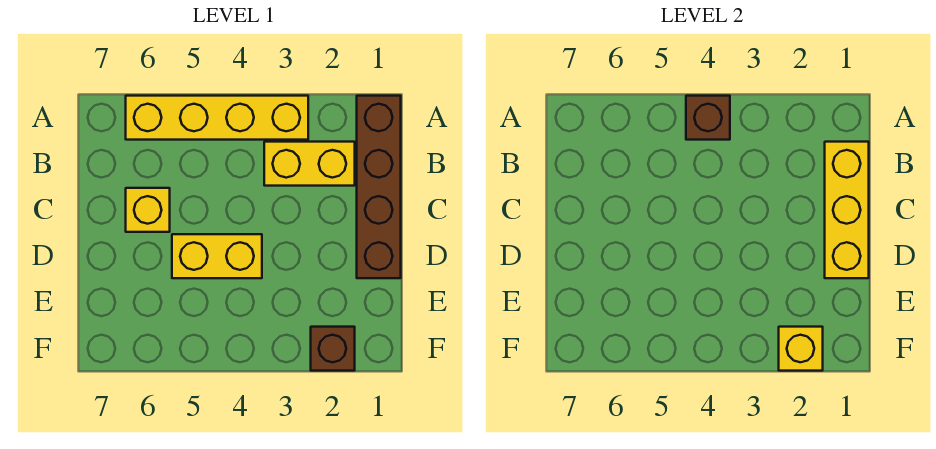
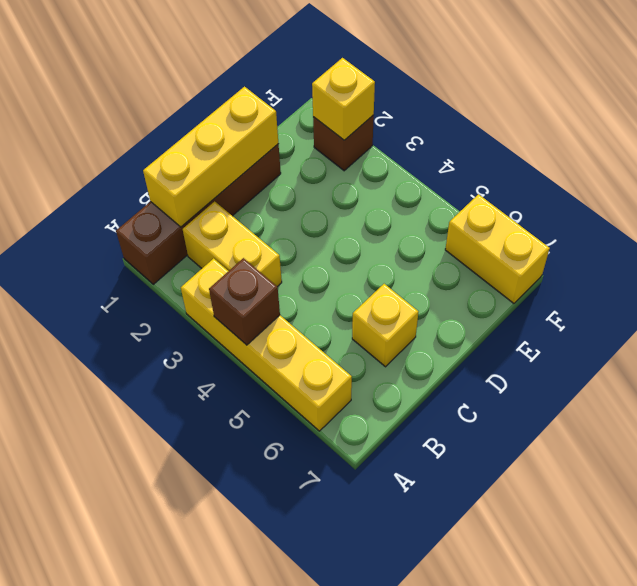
yellow 1x2 brick [172,234,262,278] -> yellow 1x2 brick moved to [445,194,550,303]

